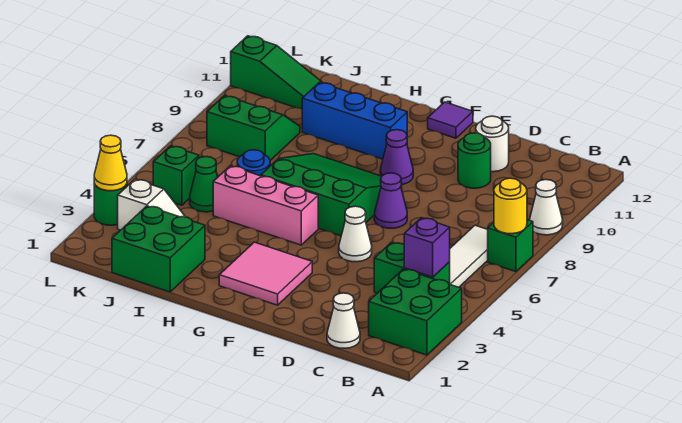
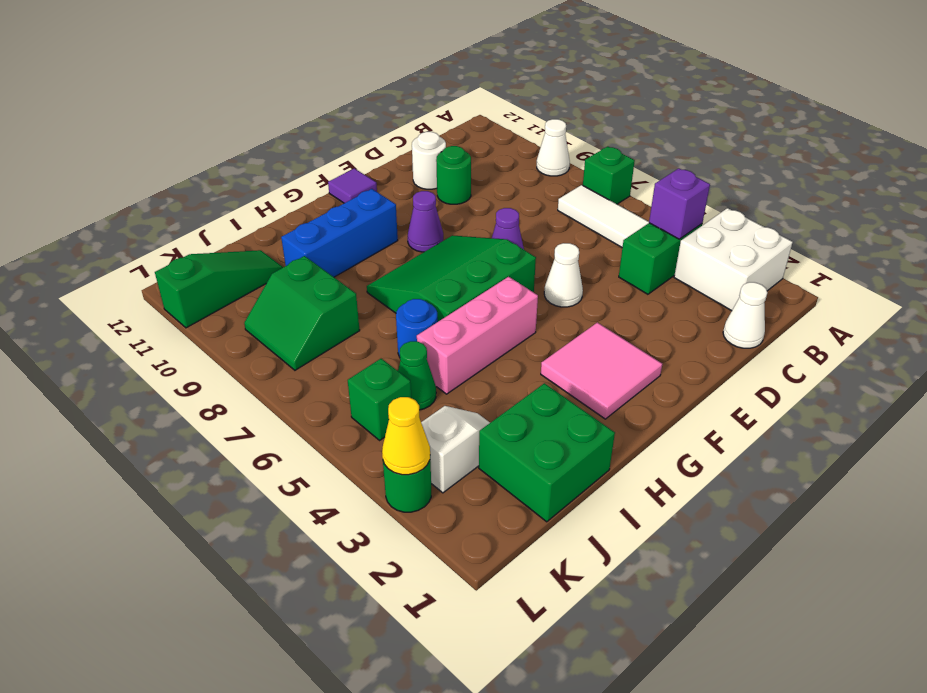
green 2x2 brick [369,269,462,355] -> white 2x2 brick [674,208,793,311]
yellow 1x1 round brick [494,178,527,234] -> none
green 2x2 slope [207,95,300,160] -> green 2x2 slope turned to [244,256,360,370]

